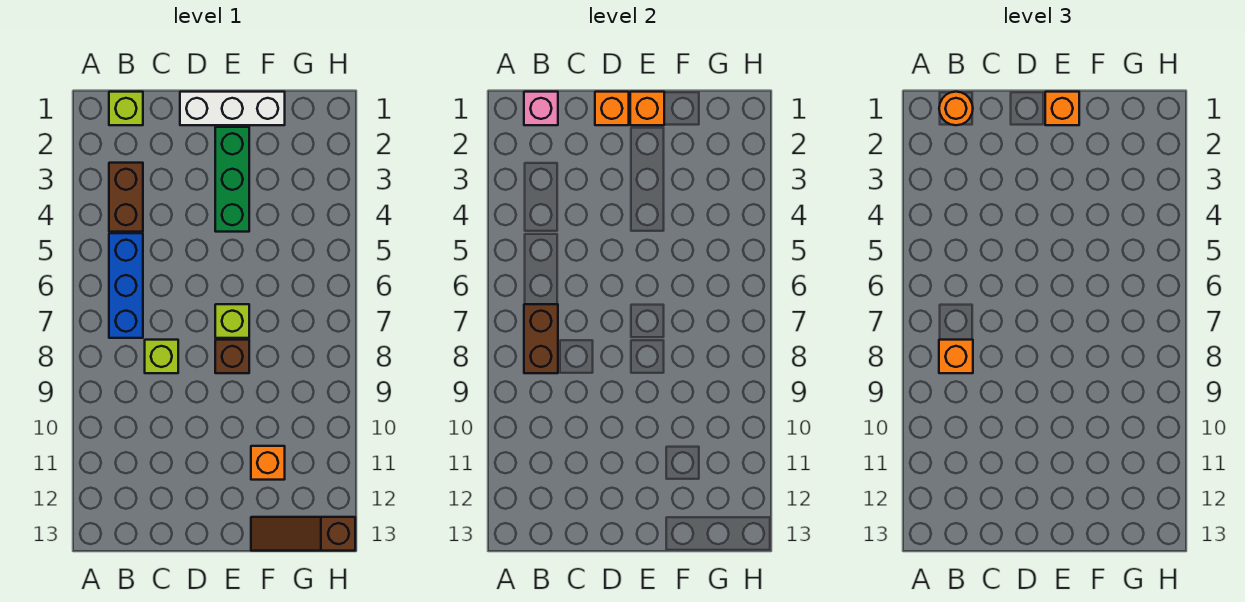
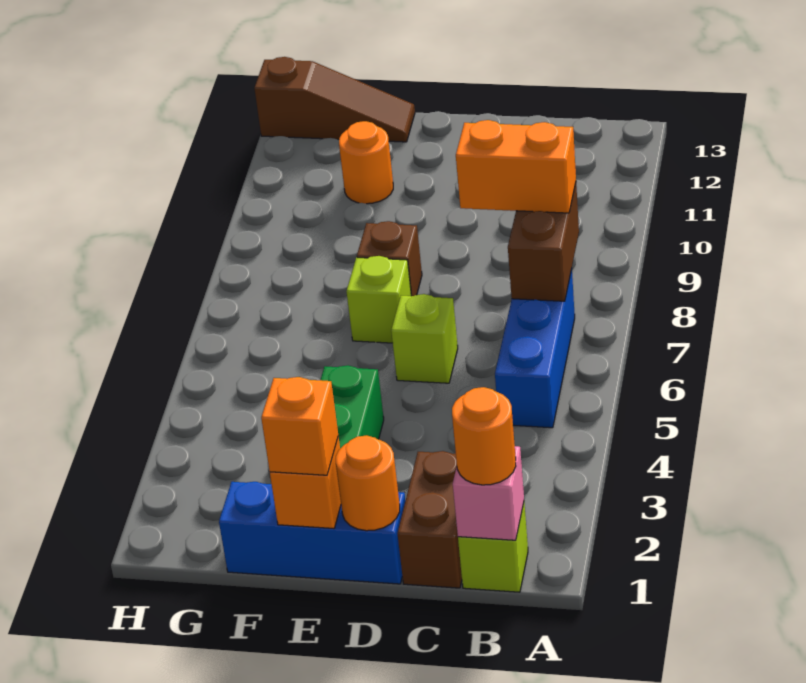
brown 1x2 brick [109,163,143,232] -> brown 1x2 brick moved to [397,451,462,588]
orange 1x1 brick [939,340,973,373] -> orange 1x2 brick [456,120,576,213]
lime 1x1 brick [145,340,178,373] -> lime 1x1 brick moved to [391,294,458,383]
white 1x3 brick [180,92,285,125] -> blue 1x3 brick [219,482,406,584]
orange 1x1 brick [595,92,629,125] -> orange 1x1 round brick [336,435,400,531]
orange 1x1 brick [251,446,285,480] -> orange 1x1 round brick [339,121,393,204]

